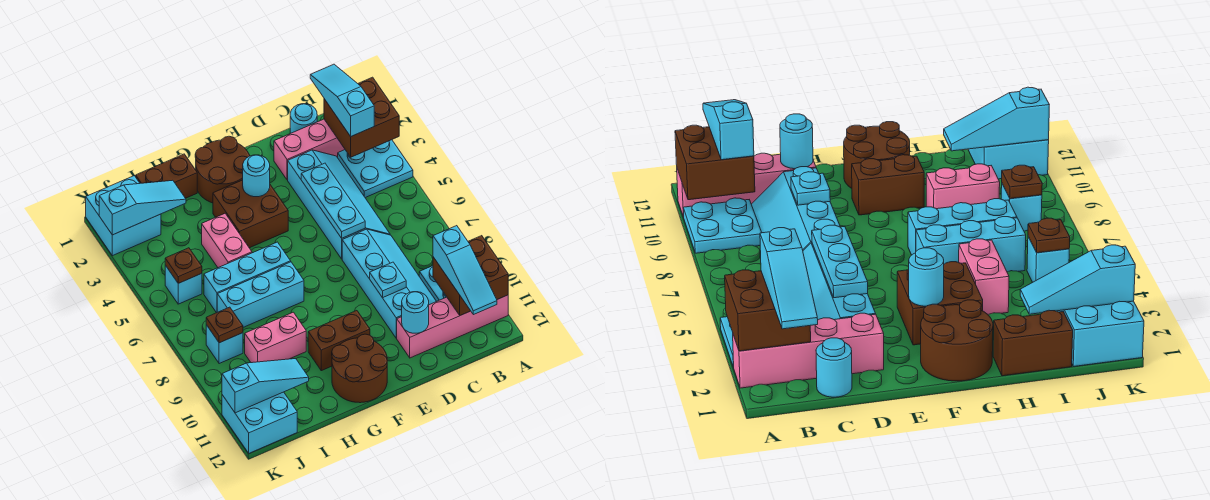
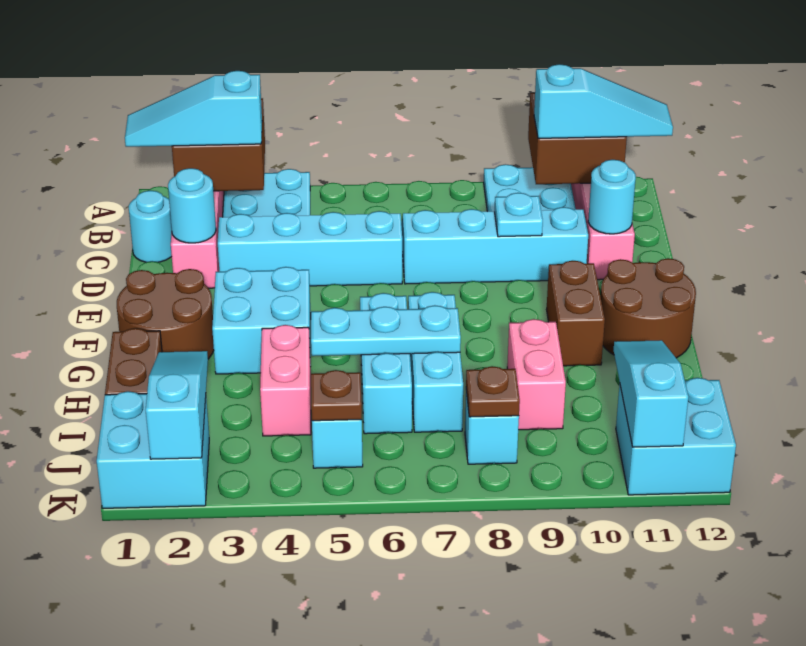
cyan 1x3 plate [301,163,365,238] -> cyan 1x3 plate moved to [311,305,461,356]
brown 2x2 brick [213,180,288,248] -> cyan 2x2 brick [212,267,311,374]
cyan 1x1 round brick [243,155,270,197] -> cyan 1x1 round brick moved to [168,168,216,243]
pink 1x2 brick [202,214,252,268] -> pink 1x2 brick turned to [260,325,311,436]

